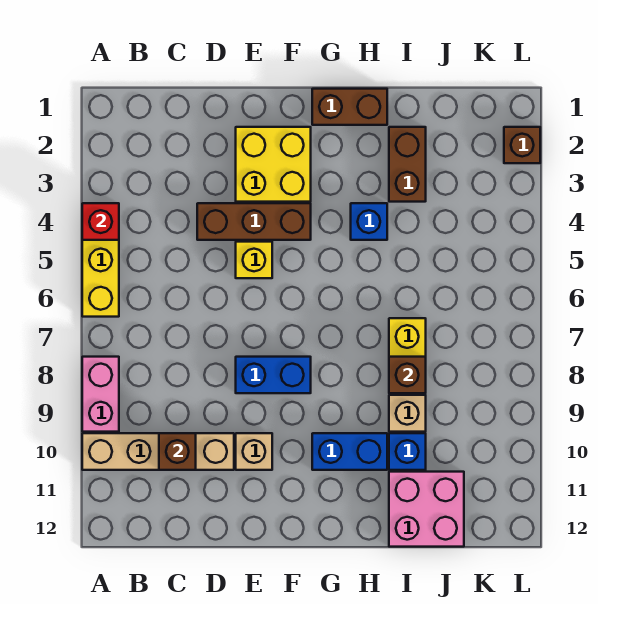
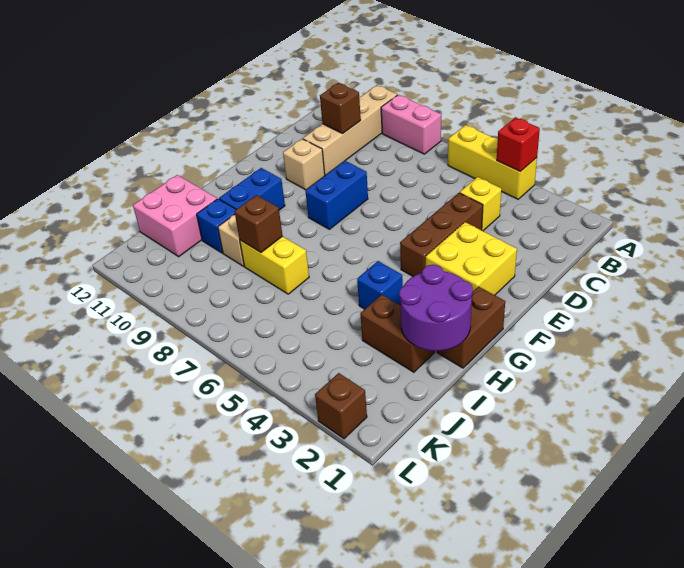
yellow 1x1 brick [236,242,272,278] -> yellow 1x1 brick moved to [460,177,501,231]
none -> purple 2x2 round brick [399,265,473,351]

